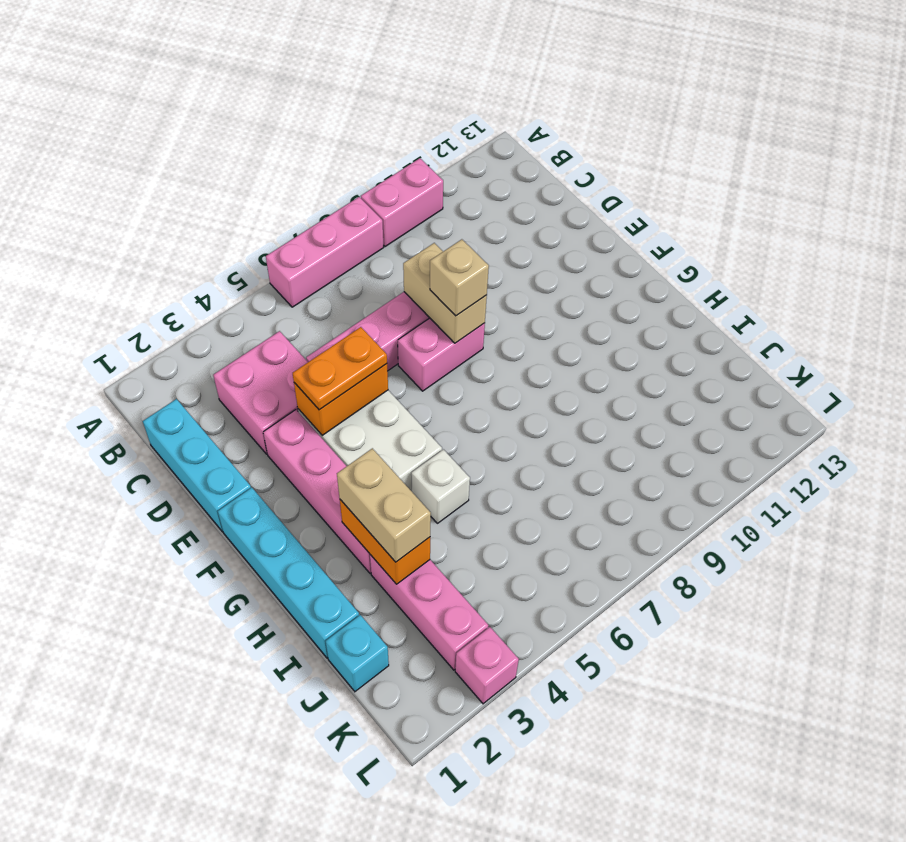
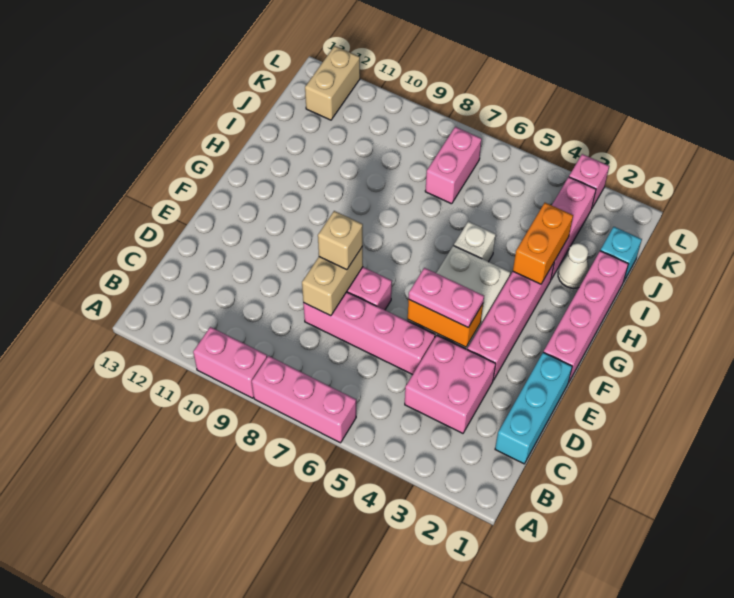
orange 1x2 plate [293,327,387,410] -> pink 1x2 plate [409,268,484,327]
cyan 1x4 brick [218,487,359,658] -> pink 1x4 brick [544,251,628,383]
tan 1x2 brick [337,448,431,562] -> tan 1x2 brick moved to [305,46,360,120]
none -> white 1x1 cone [558,243,589,288]
none -> pink 1x2 brick [425,127,482,204]

